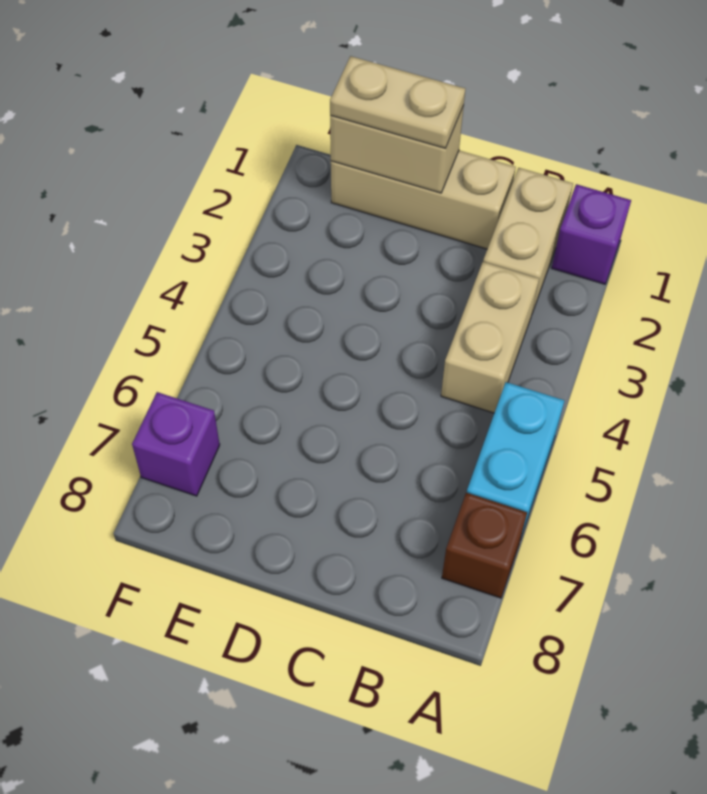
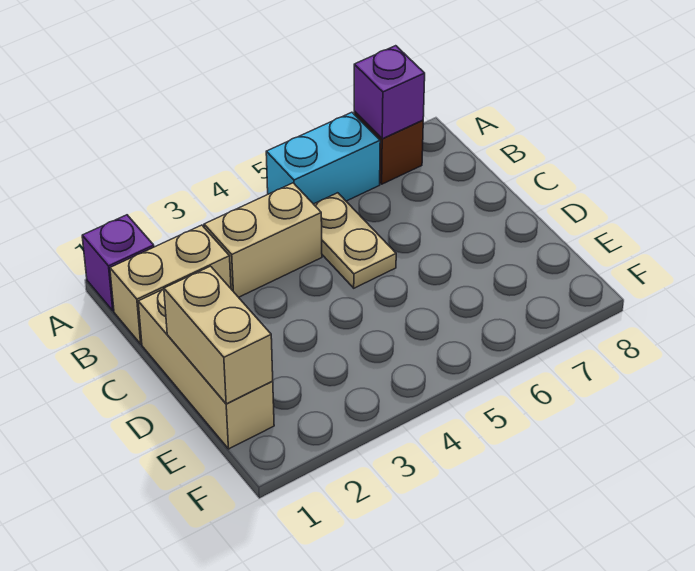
tan 1x2 plate [330,56,465,148] -> tan 1x2 plate moved to [314,193,396,288]
purple 1x1 brick [132,392,220,496] -> purple 1x1 brick moved to [354,46,425,139]

